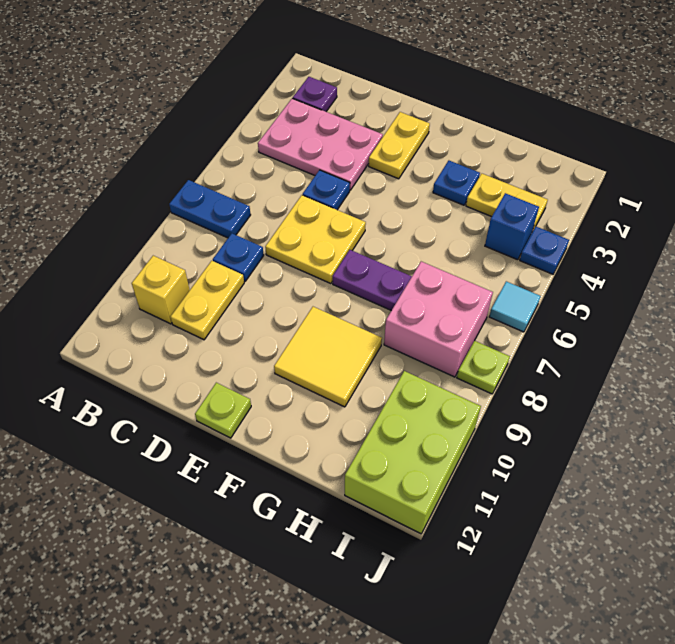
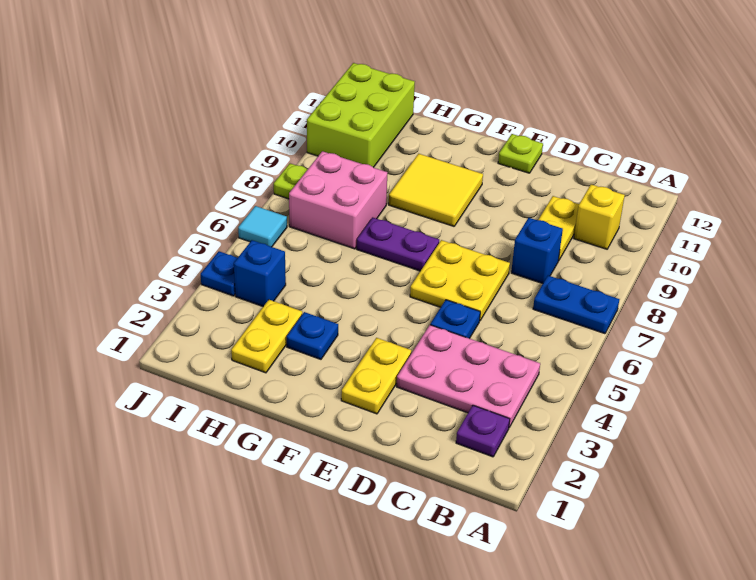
blue 1x1 plate [213,233,264,281] -> blue 1x1 brick [511,218,563,284]
yellow 1x2 plate [466,174,548,232] -> yellow 1x2 plate turned to [231,300,302,373]

